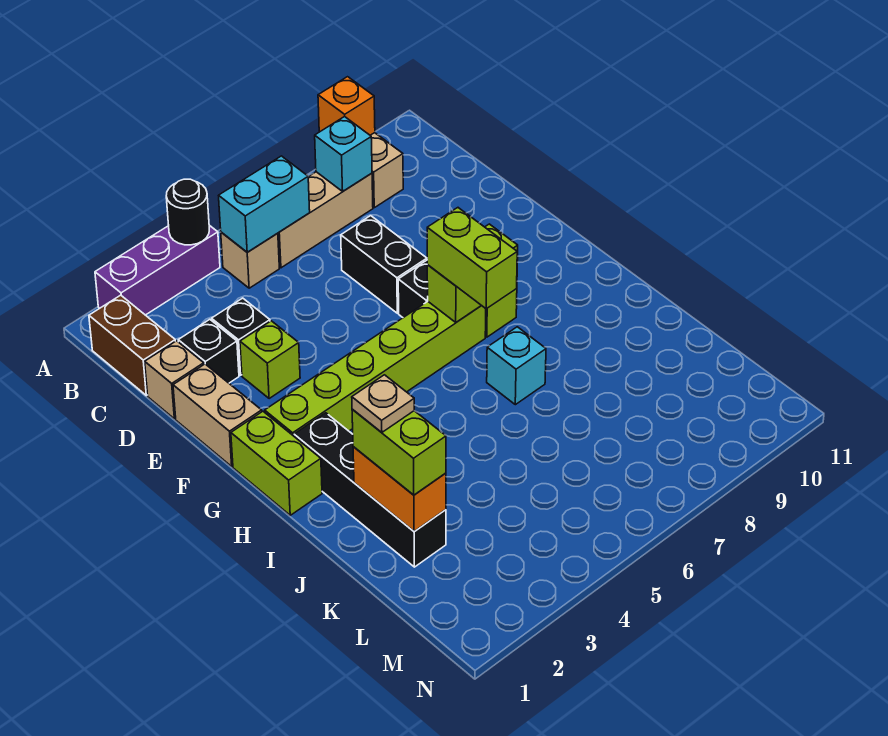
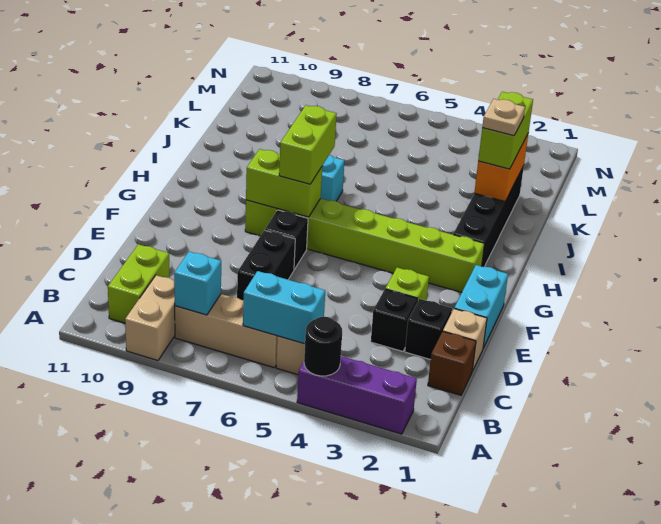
orange 1x1 brick [318,77,375,135] -> none
brown 1x2 brick [89,295,175,395] -> brown 1x1 brick [428,332,476,395]
tan 1x2 brick [173,364,262,466] -> cyan 1x2 brick [454,265,508,348]
lime 1x2 brick [231,411,322,515] -> lime 1x2 brick moved to [108,244,170,323]

